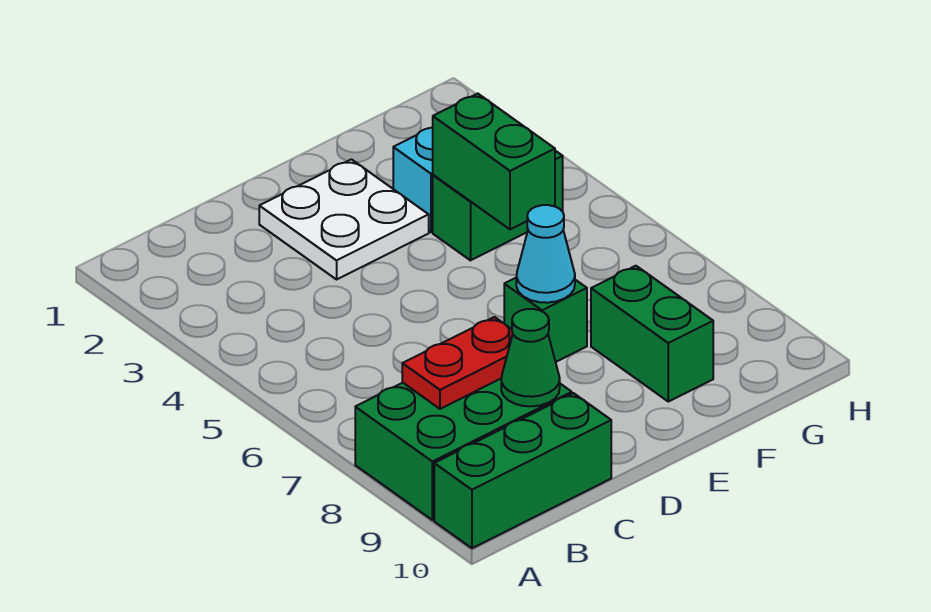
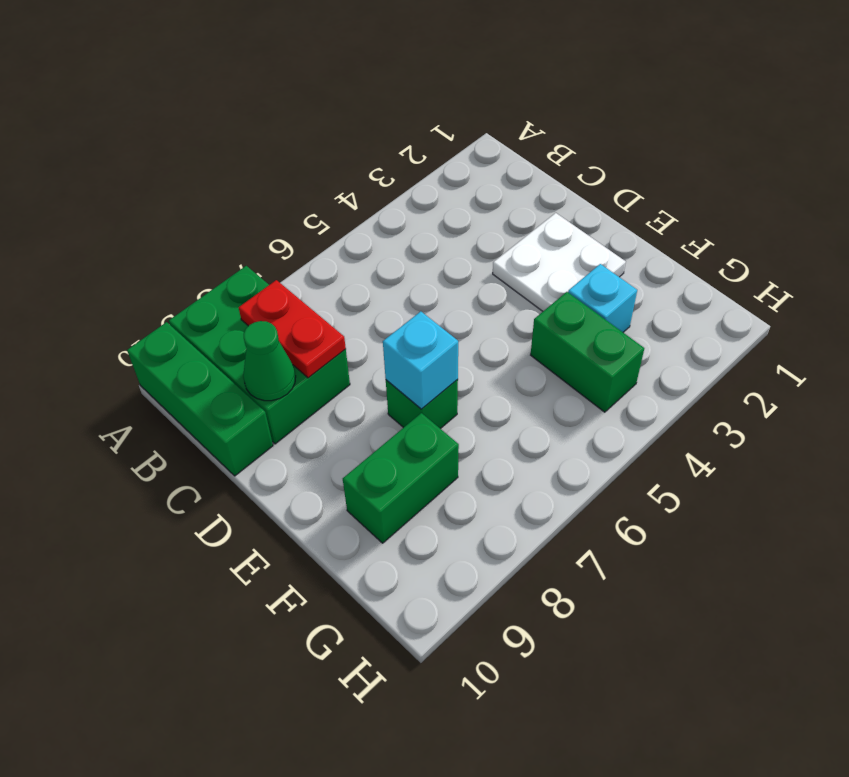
cyan 1x1 cone [516,205,575,303] -> cyan 1x1 brick [383,311,458,409]
green 1x2 brick [432,94,555,229] -> none

